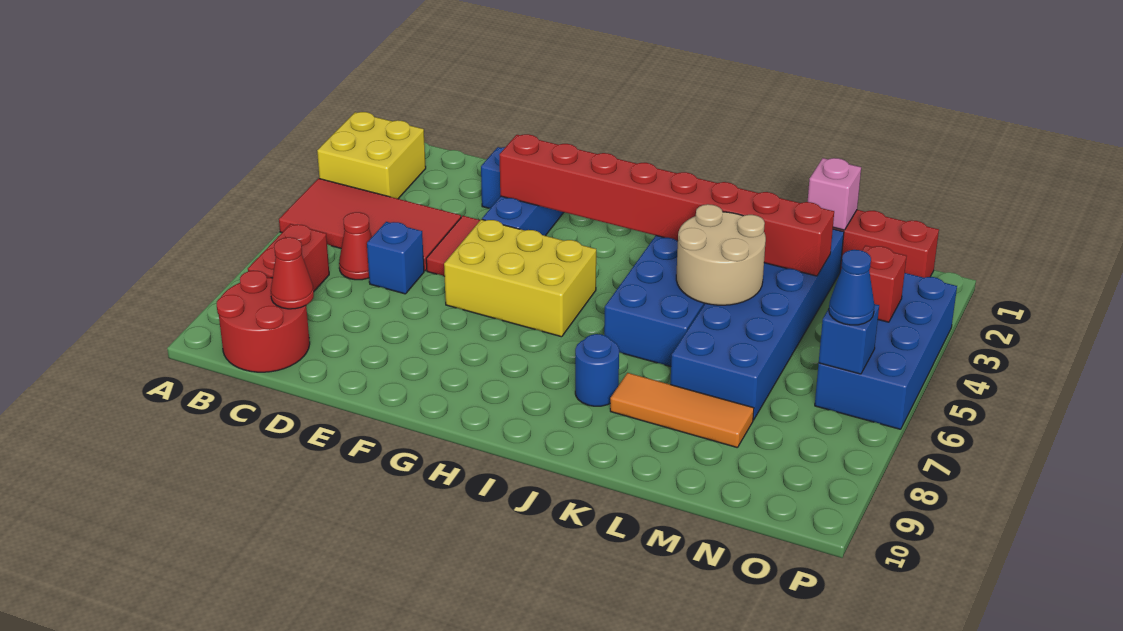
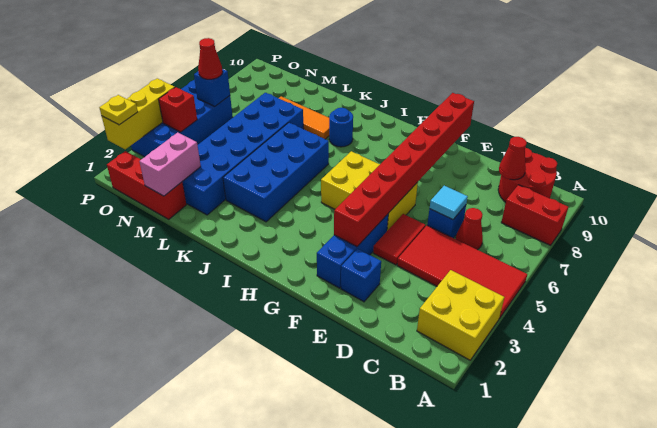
red 1x2 brick [248,224,329,291] -> red 1x2 brick turned to [501,185,568,245]
none -> cyan 1x1 tile [430,186,468,220]
red 1x8 brick [499,134,834,276] -> red 1x8 brick turned to [334,93,474,247]
tan 2x2 round brick [676,204,766,305] -> none
pink 1x1 brick [808,158,861,230] -> pink 1x2 brick [139,132,201,196]
blue 1x1 cone [829,250,875,325] -> red 1x1 cone [198,38,223,79]
none -> yellow 1x3 brick [102,78,175,149]
none -> yellow 1x1 plate [99,95,138,125]

